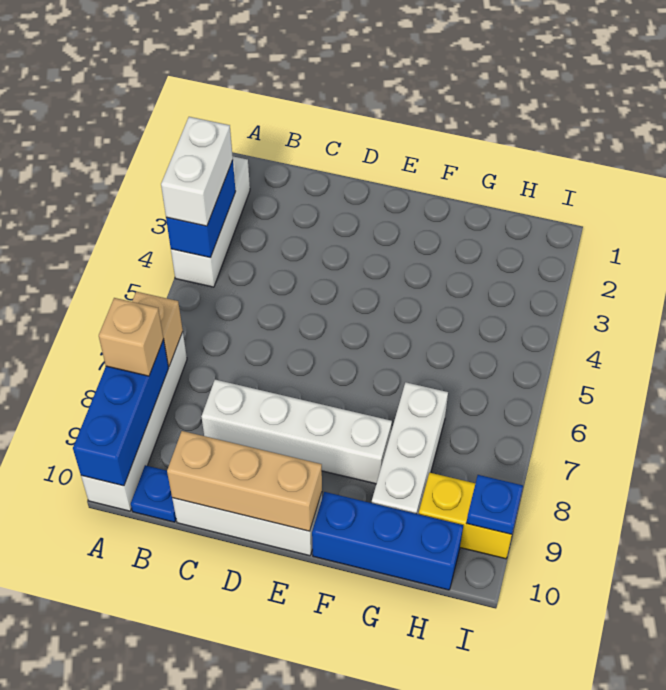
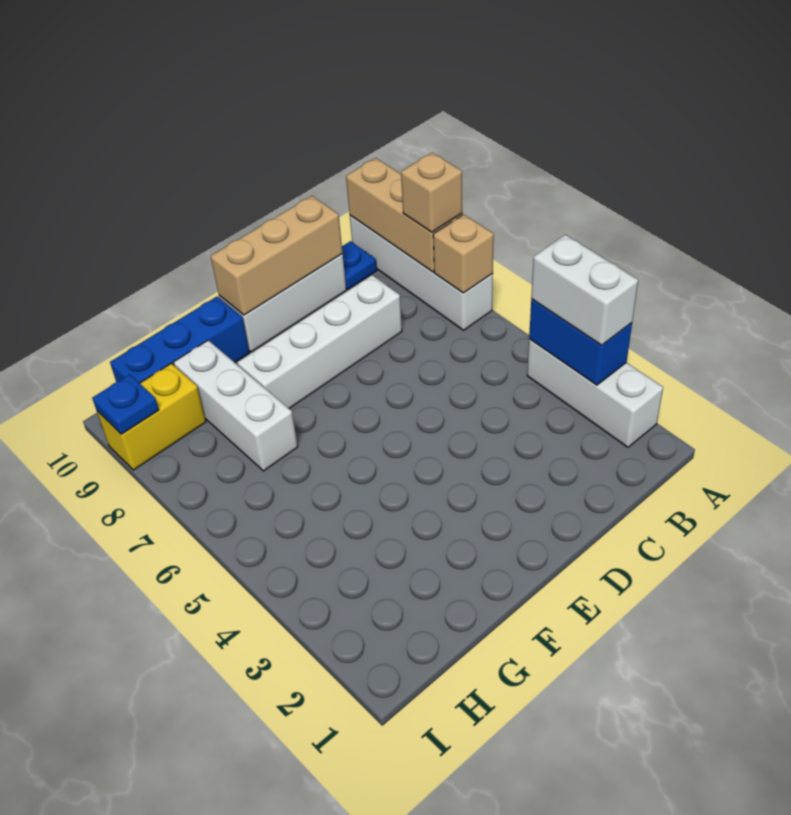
blue 1x3 brick [73,340,169,486] -> tan 1x3 brick [346,158,462,272]

